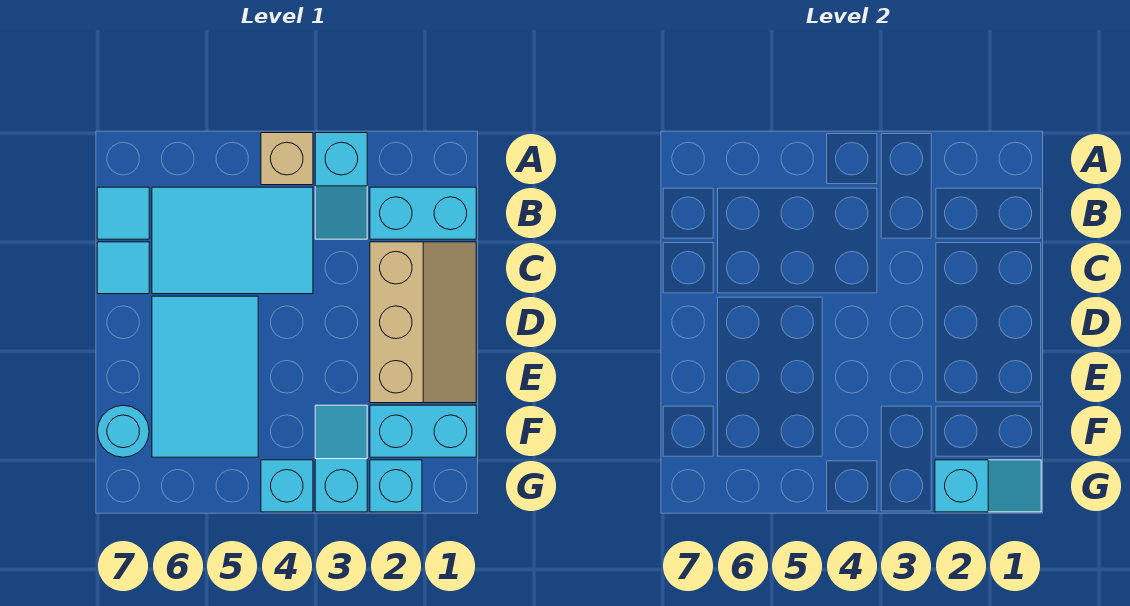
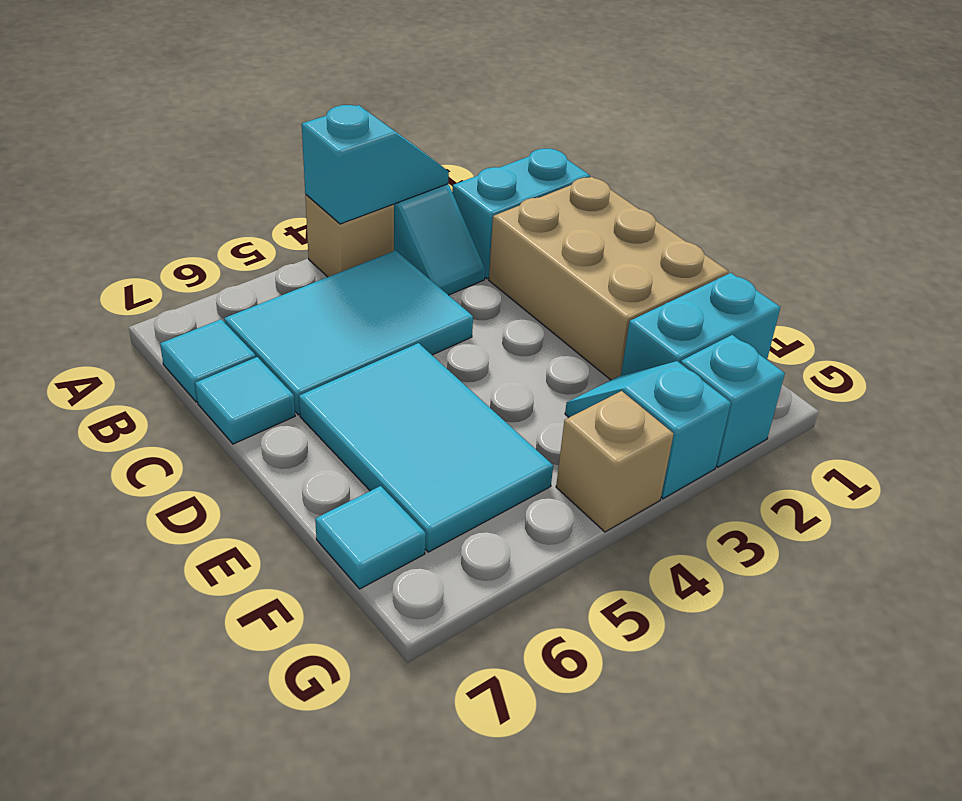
tan 2x3 slope [370,242,476,403] -> tan 2x3 brick [489,177,728,380]
cyan 1x1 round brick [97,405,149,457] -> cyan 1x1 tile [315,486,426,589]
cyan 1x2 slope [935,460,1041,512] -> cyan 1x2 slope moved to [302,105,449,224]
cyan 1x1 brick [261,460,313,512] -> tan 1x1 brick [556,391,674,532]

